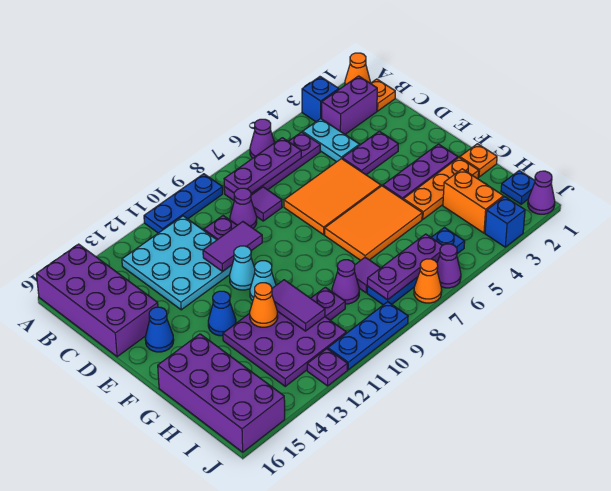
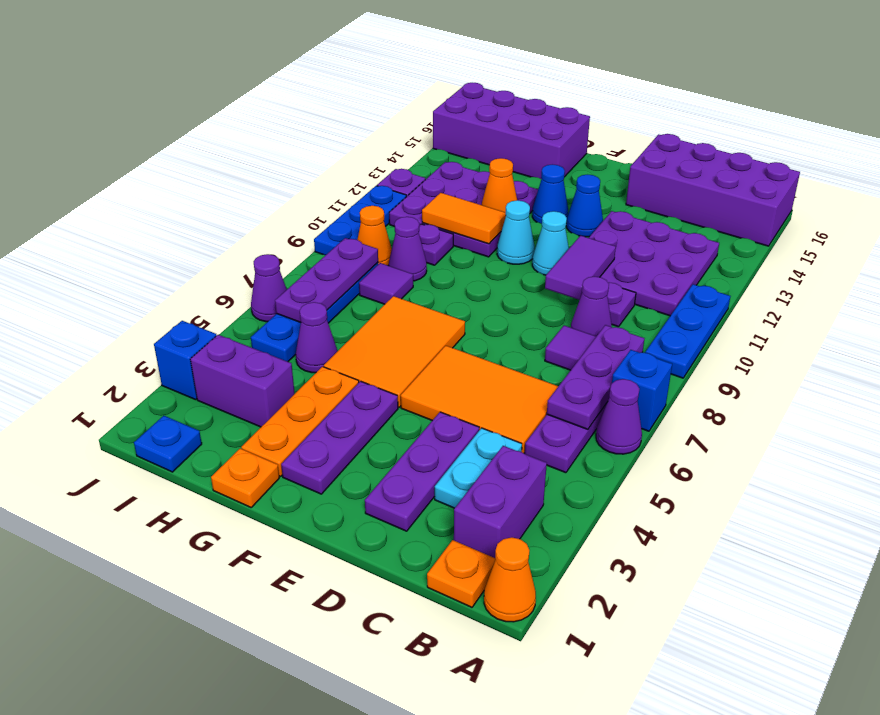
blue 1x1 brick [302,77,339,122] -> blue 1x1 brick moved to [612,350,672,431]
cyan 1x2 plate [303,119,359,162] -> cyan 1x2 plate turned to [435,428,522,508]
cyan 3x3 plate [122,216,232,310] -> purple 3x3 plate [589,211,719,316]
purple 1x2 plate [342,131,398,175] -> purple 1x3 plate [365,412,479,531]
orange 2x3 tile [284,159,381,235] -> orange 2x3 tile turned to [401,346,558,453]
blue 1x1 cone [145,307,174,352] -> blue 1x1 cone moved to [566,175,603,237]
purple 1x2 tile [272,280,325,331] -> orange 1x2 tile [422,193,506,244]
orange 1x2 brick [443,169,504,233] -> purple 1x2 brick [190,335,295,427]
purple 1x1 cone [528,171,555,214] -> purple 1x1 cone moved to [296,302,337,373]
orange 1x1 cone [414,259,442,303] -> orange 1x1 cone moved to [357,206,392,265]

